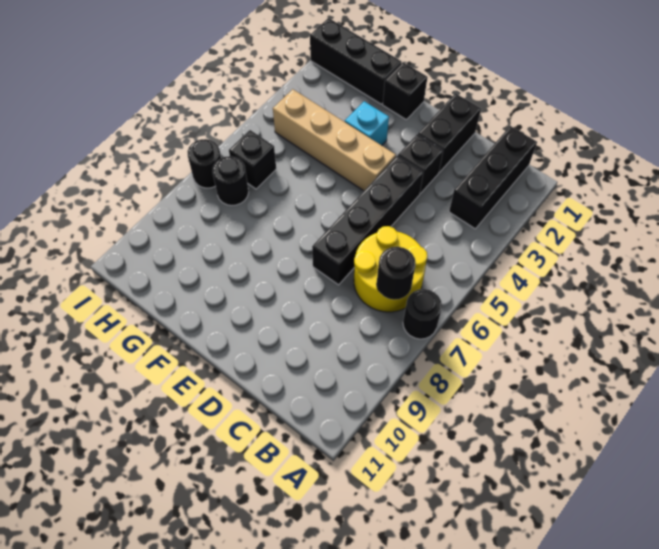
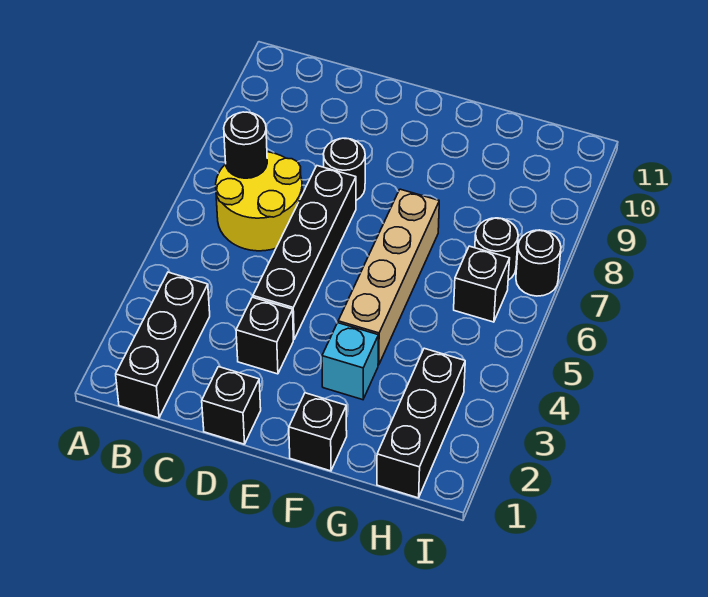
black 1x1 round brick [403,289,442,339] -> black 1x1 round brick moved to [323,138,365,200]
black 1x2 brick [418,93,481,172] -> black 1x1 brick [202,367,261,444]
tan 1x4 brick [273,89,396,191] -> tan 1x4 brick turned to [338,189,439,365]
black 1x3 brick [310,18,402,104] -> black 1x3 brick turned to [377,348,465,498]

